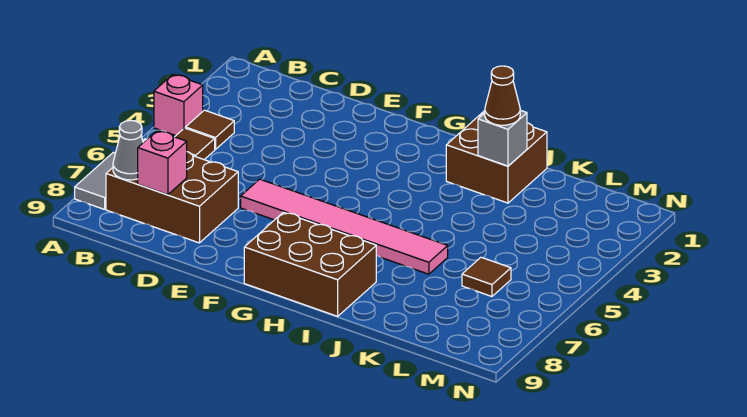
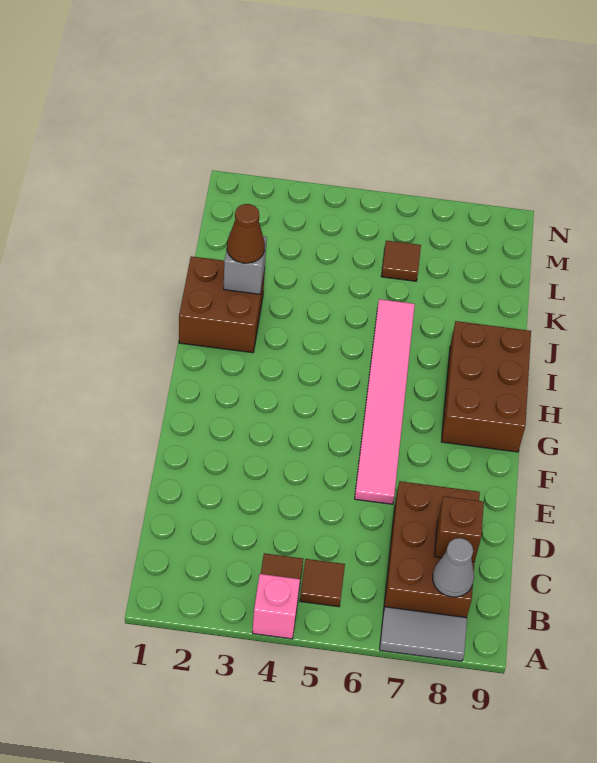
pink 1x1 brick [138,131,187,195] -> brown 1x1 brick [434,496,484,562]

